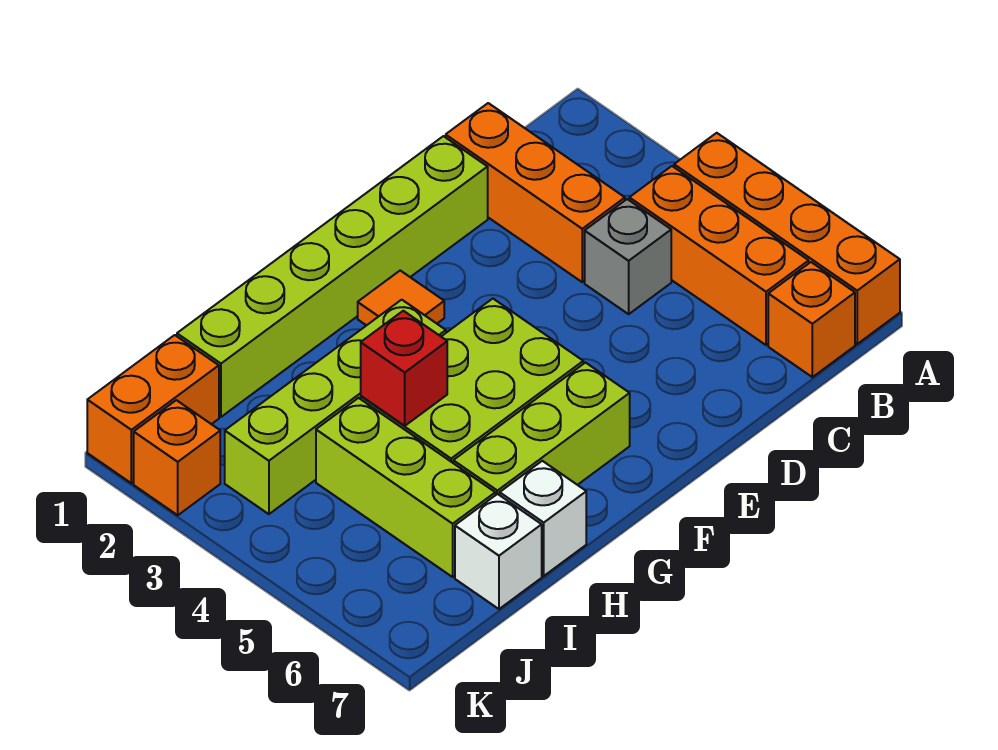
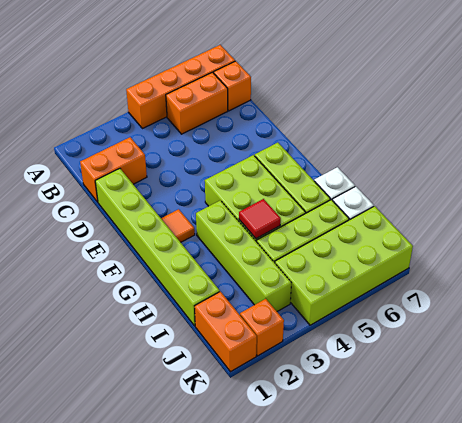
orange 1x3 brick [629,166,809,345] -> orange 1x2 brick [166,72,228,134]
orange 1x3 brick [446,103,625,282] -> orange 1x2 brick [80,137,147,202]
grey 1x1 brick [585,199,671,314] -> none
red 1x1 brick [361,311,447,426] -> red 1x1 tile [239,199,281,239]
none -> lime 2x4 brick [275,206,413,325]

